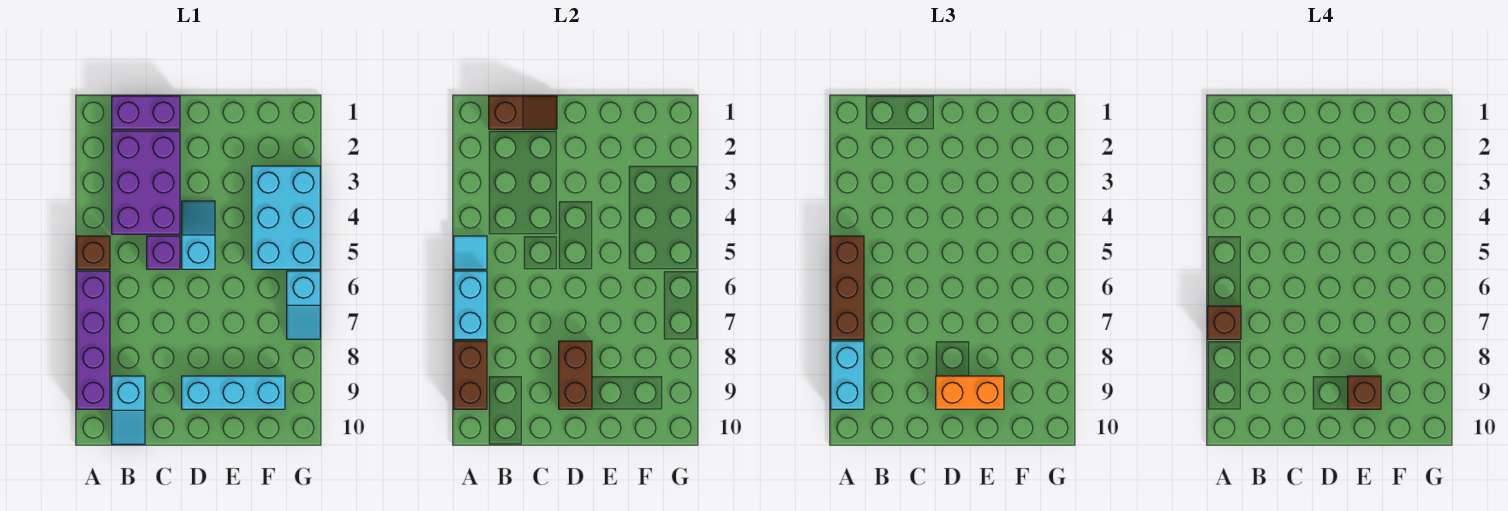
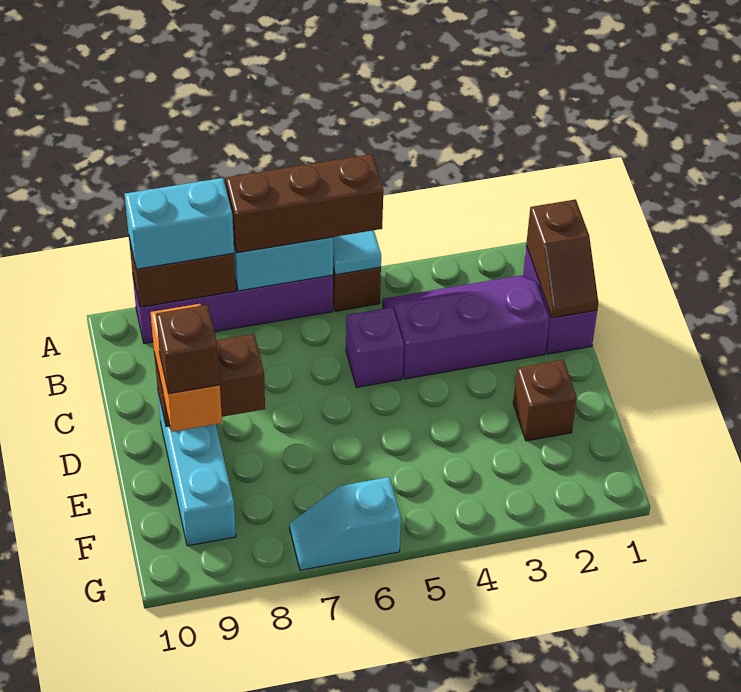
brown 1x1 brick [1208,306,1241,339] -> brown 1x1 brick moved to [513,360,577,441]
purple 2x3 brick [112,131,180,234] -> purple 2x3 slope [383,275,549,379]
cyan 1x2 slope [112,376,145,444] -> none
cyan 1x2 slope [182,201,215,269] -> none
cyan 2x3 brick [252,166,320,269] -> none

